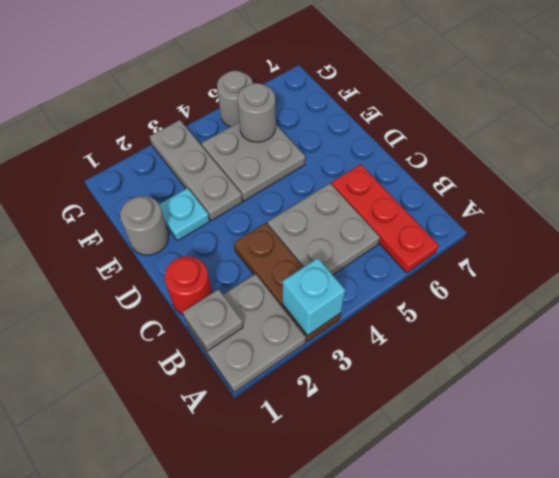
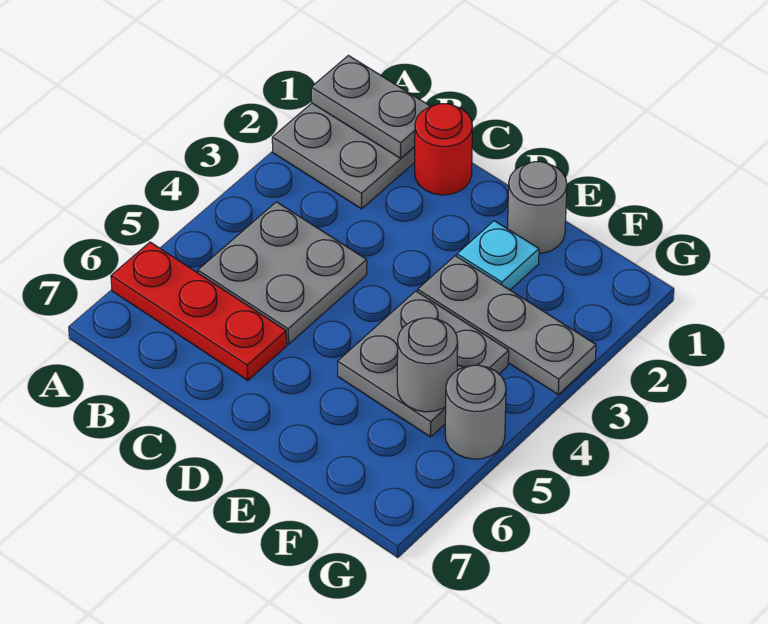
brown 1x3 plate [234,223,341,342] -> none
cyan 1x1 brick [282,258,345,335] -> none
grey 1x1 plate [183,289,243,351] -> grey 1x2 plate [311,56,431,158]

